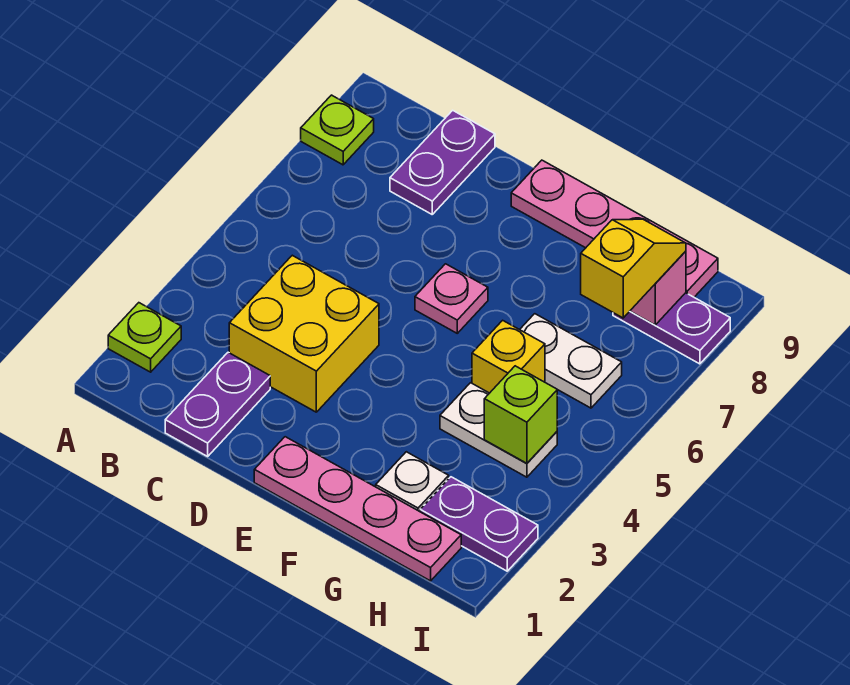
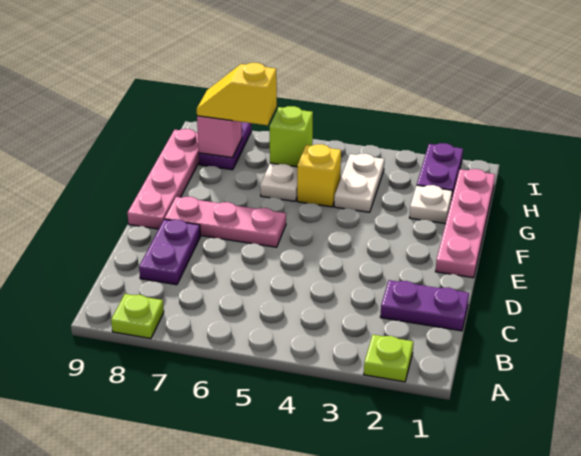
yellow 2x2 brick [229,255,379,412] -> none
purple 1x2 plate [390,110,495,214] -> purple 1x2 plate turned to [139,219,200,285]
pink 1x1 plate [415,264,488,333] -> pink 1x3 plate [165,197,286,247]
lime 1x1 brick [484,366,557,463] -> lime 1x1 brick moved to [270,106,313,167]

